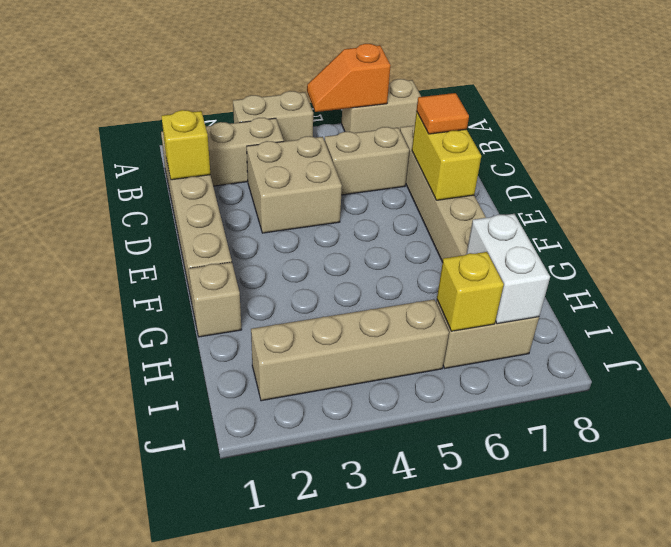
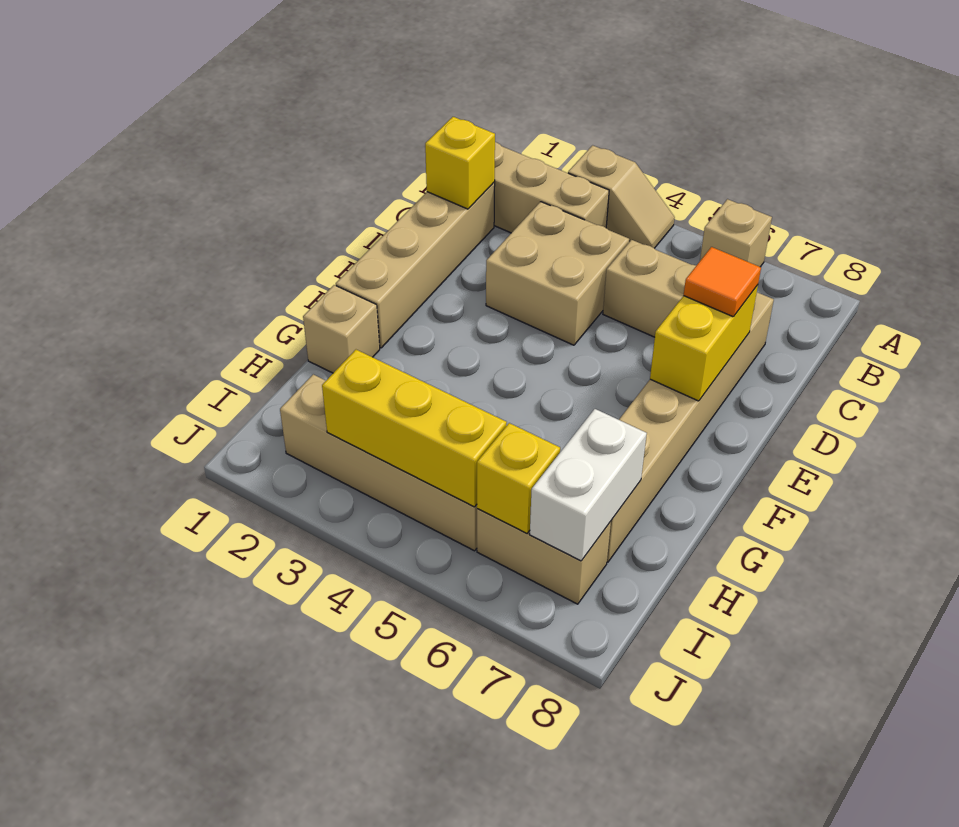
tan 1x2 brick [233,91,313,141] -> tan 1x2 slope [568,145,675,248]
orange 1x2 slope [307,44,391,112] -> none
tan 1x2 brick [342,79,421,133] -> tan 1x1 brick [700,199,772,267]
none -> yellow 1x3 brick [322,350,507,507]

